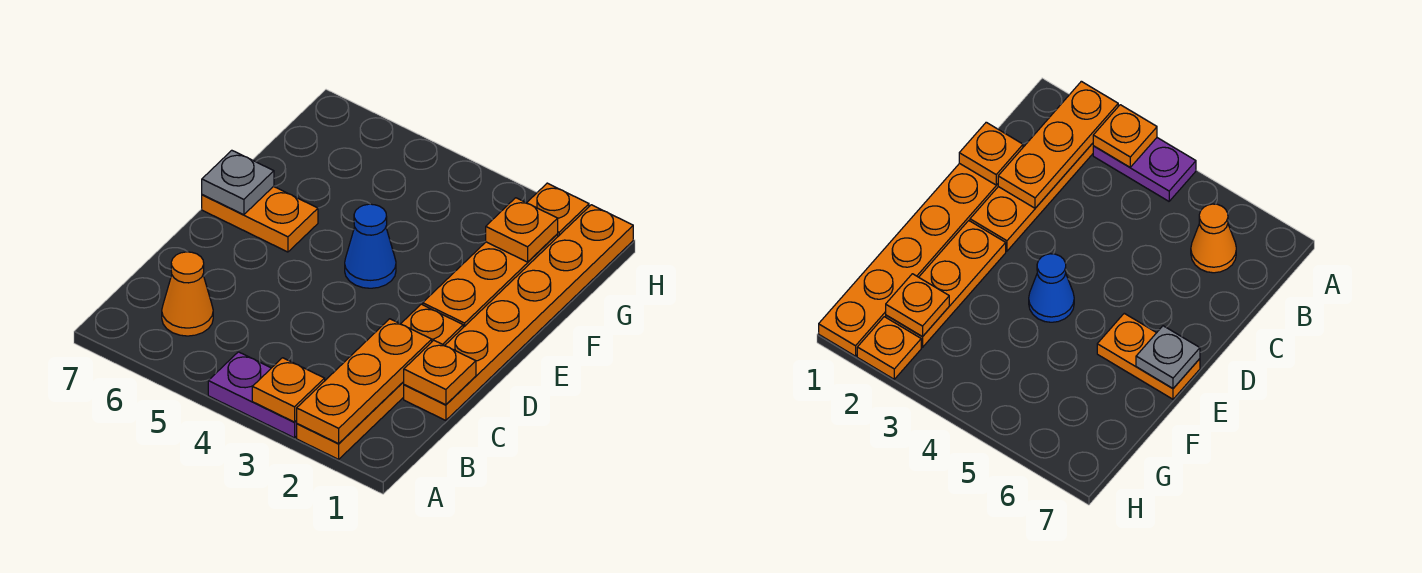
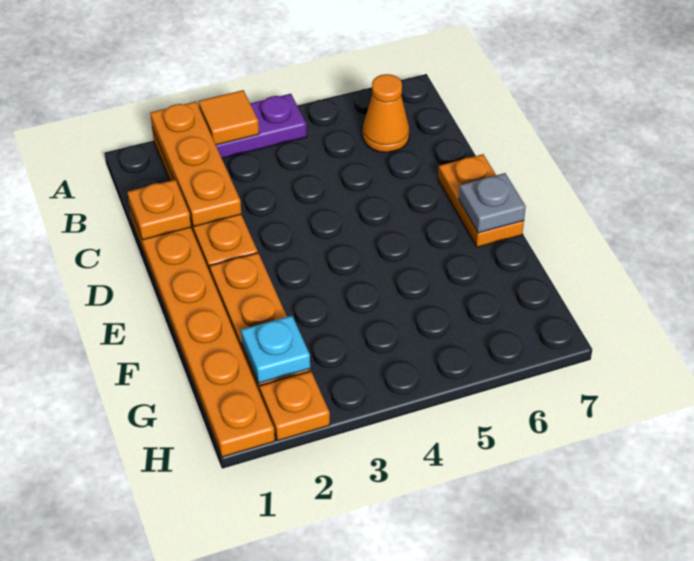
orange 1x1 plate [252,358,325,422] -> orange 1x1 tile [198,90,259,145]
blue 1x1 cone [345,204,396,288] -> none
orange 1x2 plate [202,186,318,252] -> orange 1x2 plate turned to [438,154,524,247]
orange 1x1 plate [486,198,558,262] -> cyan 1x1 plate [241,316,310,383]

